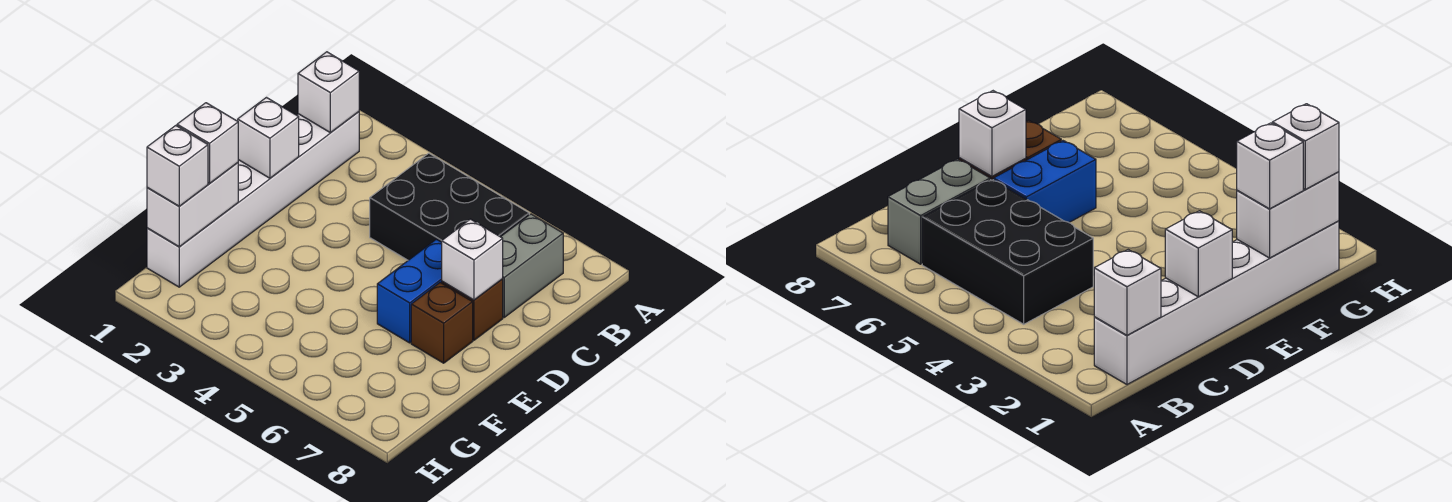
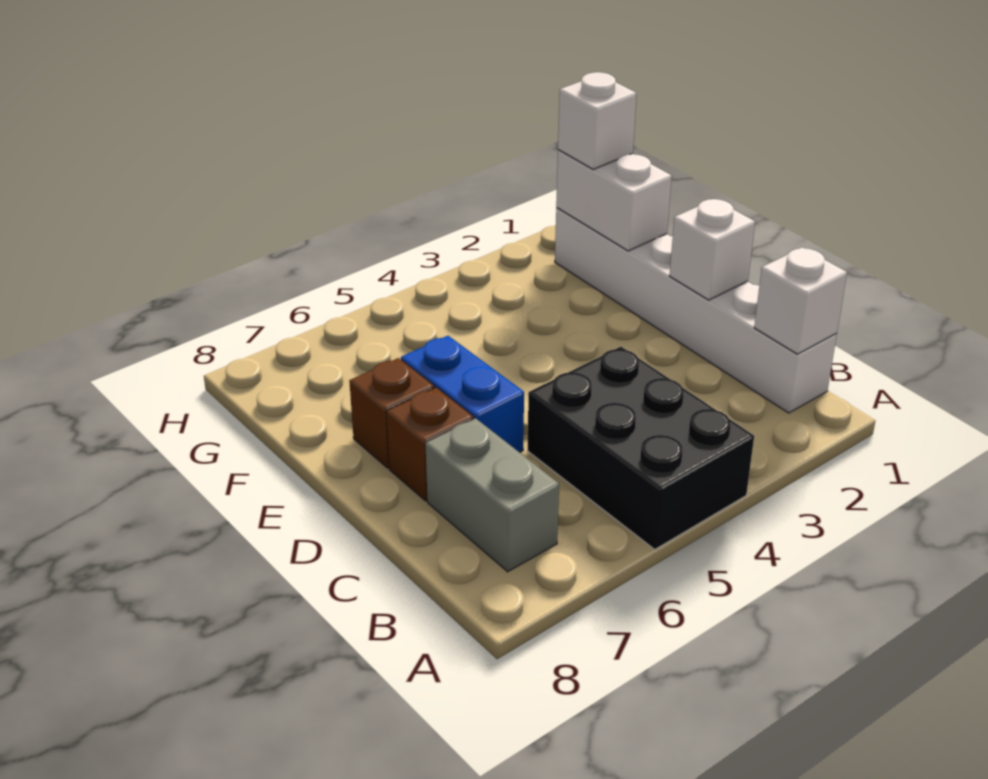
black 2x3 brick [370,153,529,260] -> black 2x3 brick turned to [527,347,754,549]
white 1x1 brick [442,219,503,300] -> none
white 1x1 brick [177,103,238,183] -> none

